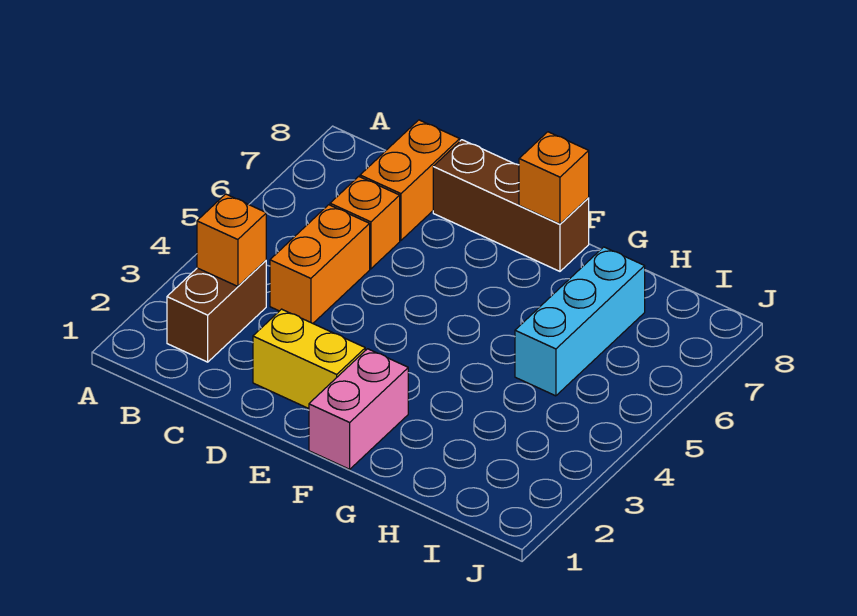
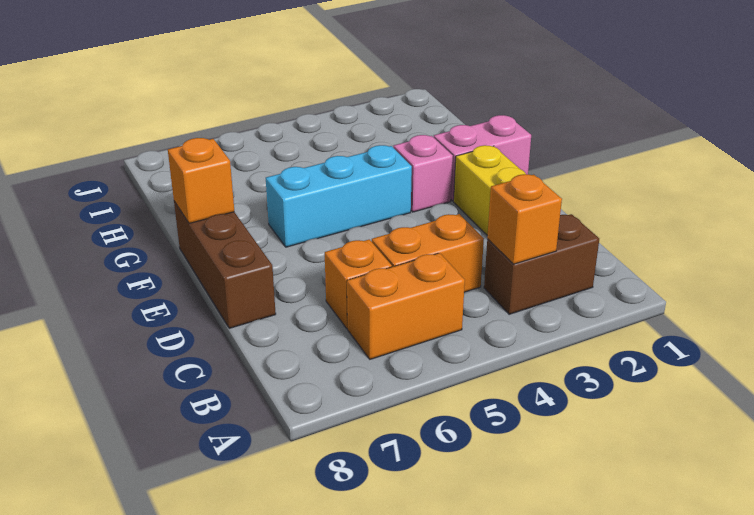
orange 1x2 brick [360,120,460,240] -> orange 1x2 brick moved to [347,253,465,359]
none -> pink 1x1 brick [393,135,453,212]
cyan 1x3 brick [515,247,645,396] -> cyan 1x3 brick moved to [266,145,412,247]

